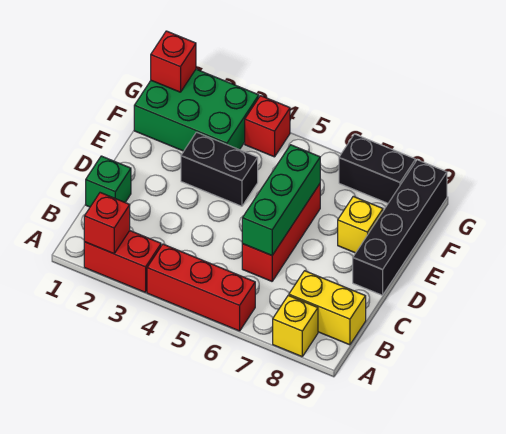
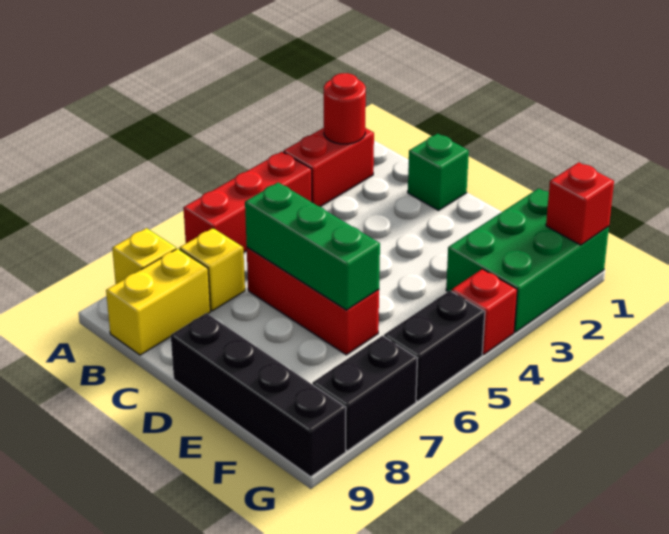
red 1x1 brick [84,193,130,254] -> red 1x1 round brick [324,73,366,144]
black 1x2 brick [181,132,258,206] -> black 1x2 brick moved to [384,291,485,401]
yellow 1x1 brick [338,196,383,253] -> yellow 1x1 brick moved to [179,228,245,311]

